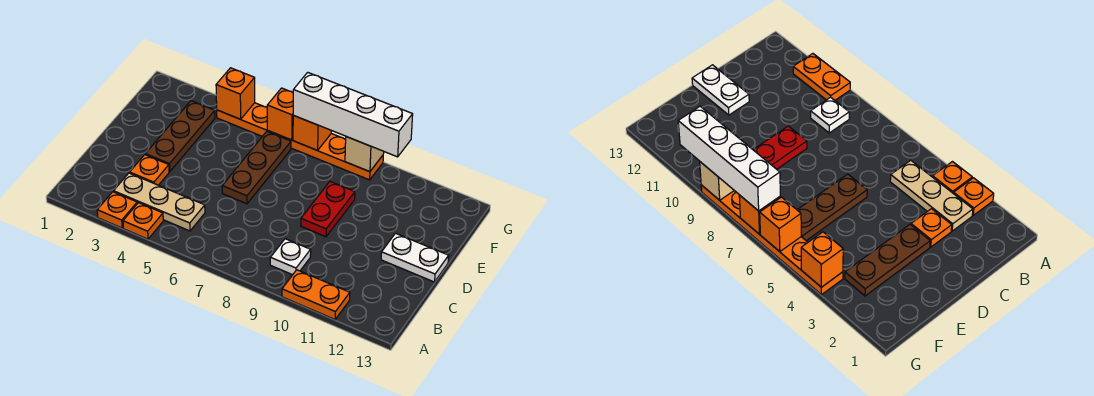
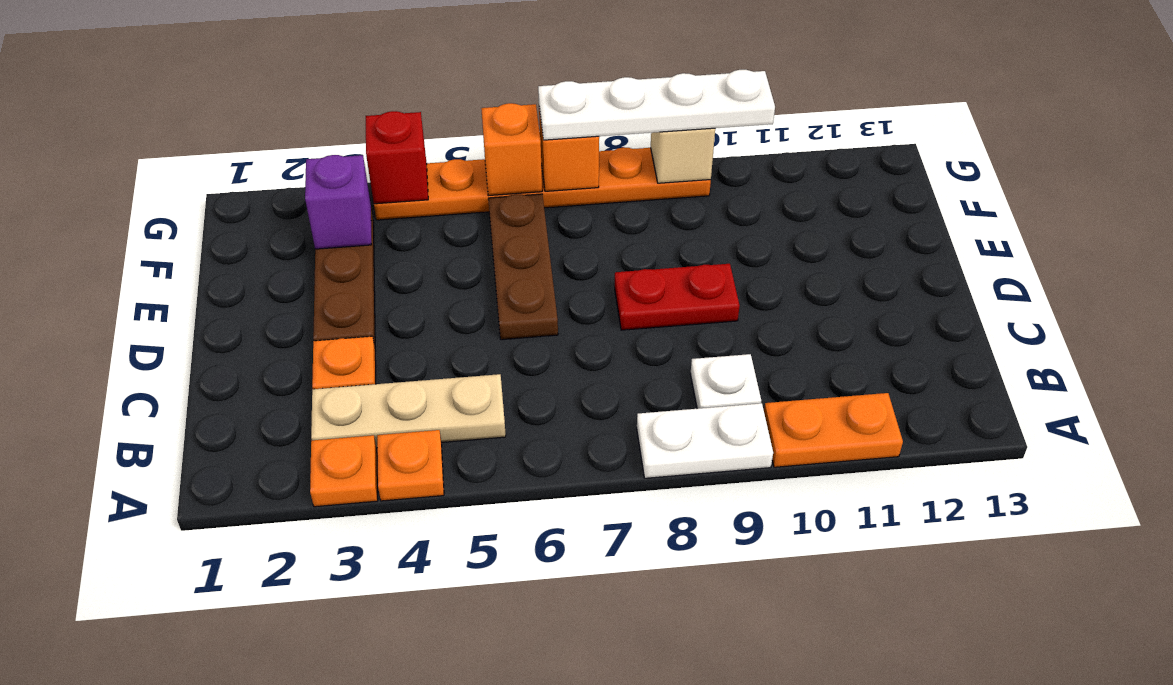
red 1x2 plate [301,182,355,237] -> red 1x2 plate turned to [615,264,740,330]
white 1x2 plate [381,233,449,282] -> white 1x2 plate moved to [637,403,773,478]
none -> purple 1x1 brick [305,155,371,249]
orange 1x1 brick [216,68,255,119] -> red 1x1 brick [366,111,428,204]
white 1x4 brick [293,72,413,157] -> white 1x4 plate [538,70,775,140]

